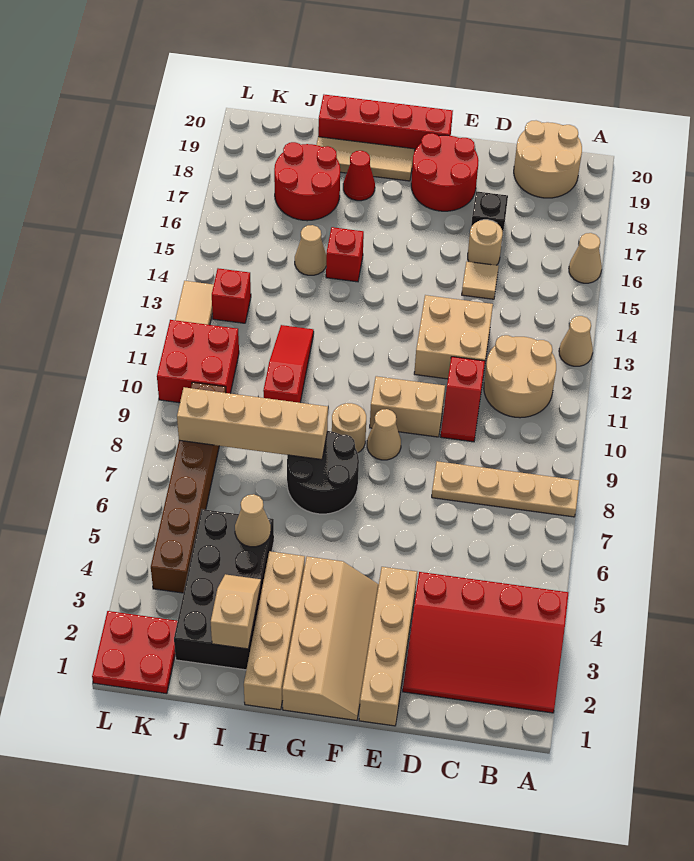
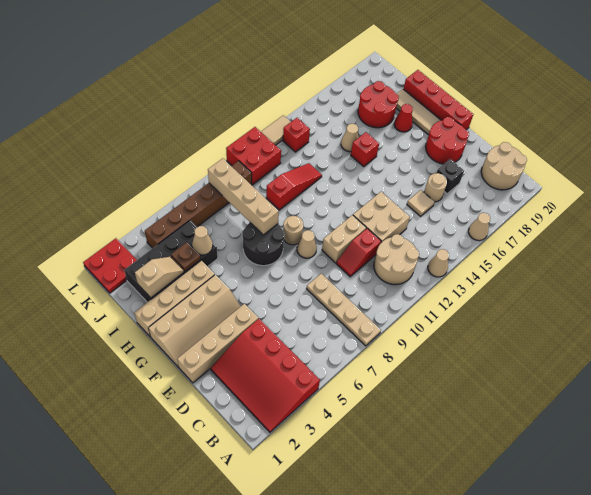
tan 1x2 brick [370,376,445,437] -> tan 1x2 brick turned to [322,215,366,263]
none -> brown 1x1 plate [171,242,201,271]

